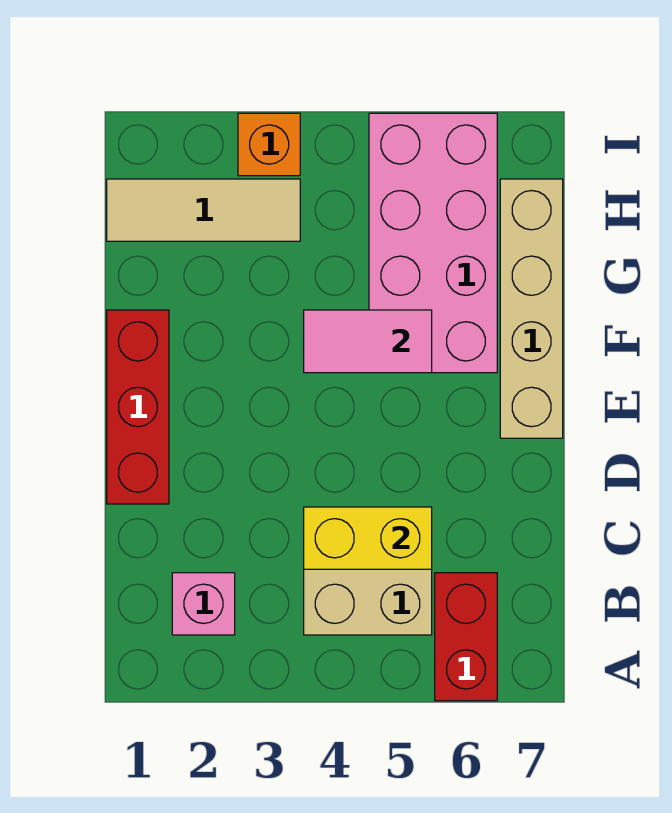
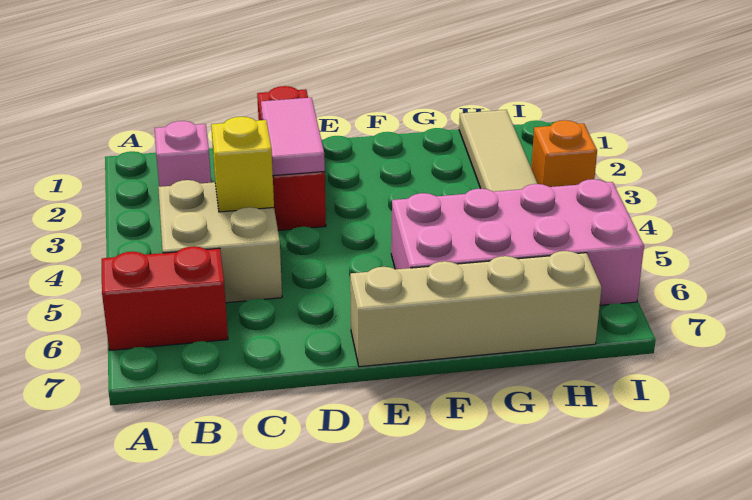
yellow 1x2 brick [304,507,432,569] -> yellow 1x1 brick [211,117,274,212]
red 1x3 brick [107,310,169,504] -> red 1x3 brick turned to [257,86,326,230]
pink 1x2 tile [304,310,432,373] -> pink 1x2 tile moved to [261,98,325,176]

